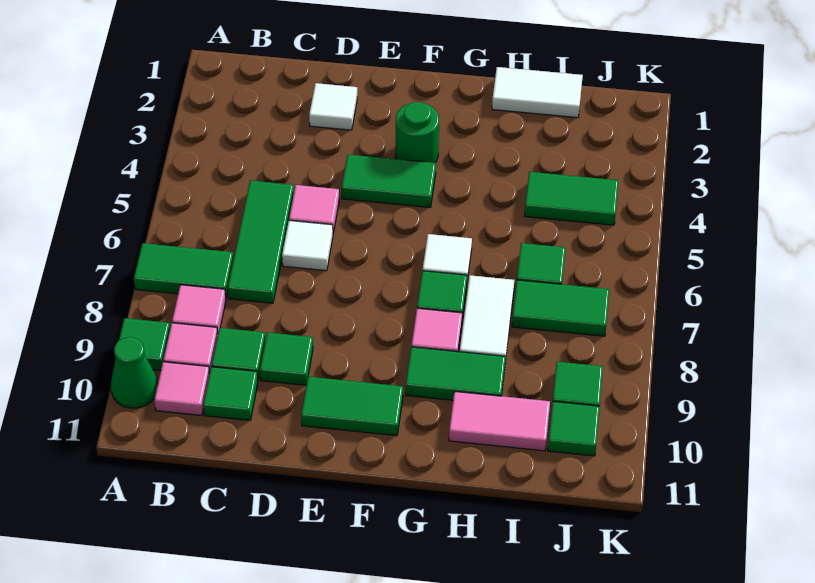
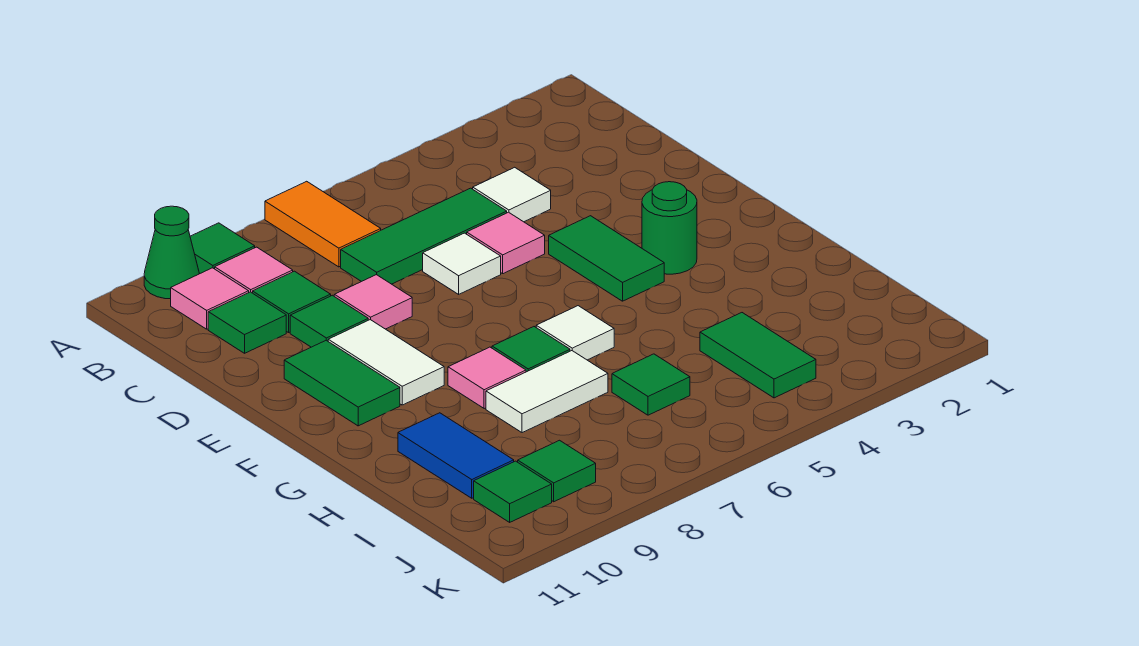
green 1x2 tile [134,243,233,298] -> orange 1x2 tile [265,181,381,267]
pink 1x1 tile [172,285,226,333] -> pink 1x1 tile moved to [334,275,412,329]
white 1x1 tile [309,83,357,130] -> white 1x1 tile moved to [473,167,551,222]
green 1x2 tile [406,347,506,400] -> none
white 1x2 tile [492,67,583,118] -> white 1x2 tile moved to [328,320,444,405]
pink 1x2 tile [449,392,550,451] -> blue 1x2 tile [398,413,514,498]
green 1x2 tile [512,280,609,336] -> none

